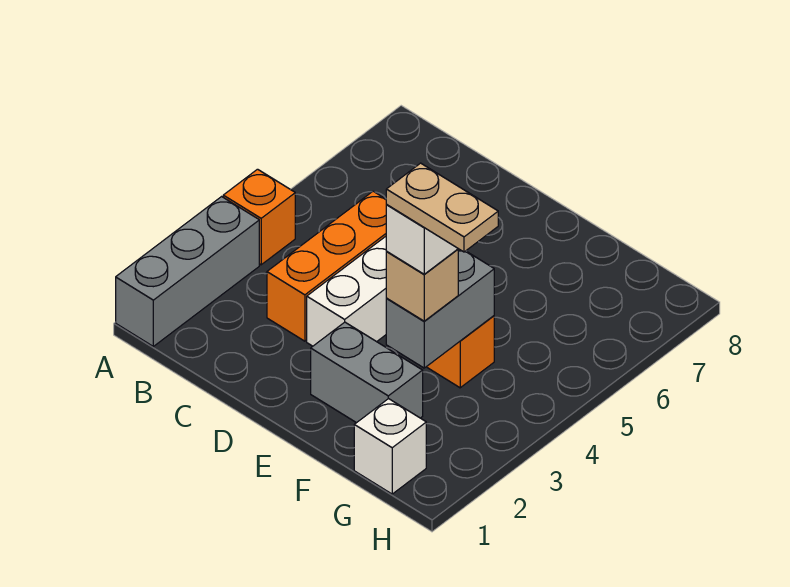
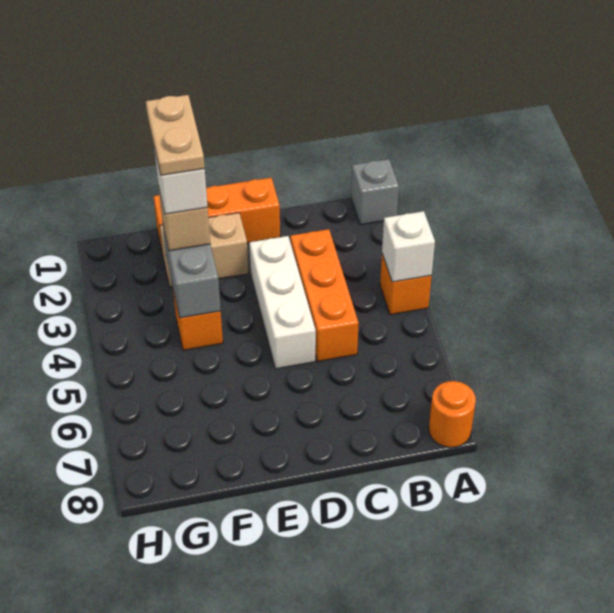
grey 1x3 brick [116,197,259,346] -> grey 1x1 brick [351,159,399,225]
none -> orange 1x1 round brick [429,381,476,447]
none -> orange 1x3 brick [153,178,280,254]
grey 1x2 brick [311,322,423,423] -> tan 1x2 brick [160,213,248,287]
tan 1x2 plate [386,163,498,252] -> tan 1x2 plate turned to [146,95,205,175]
white 1x1 brick [354,399,426,494] -> white 1x1 brick moved to [382,211,435,282]

